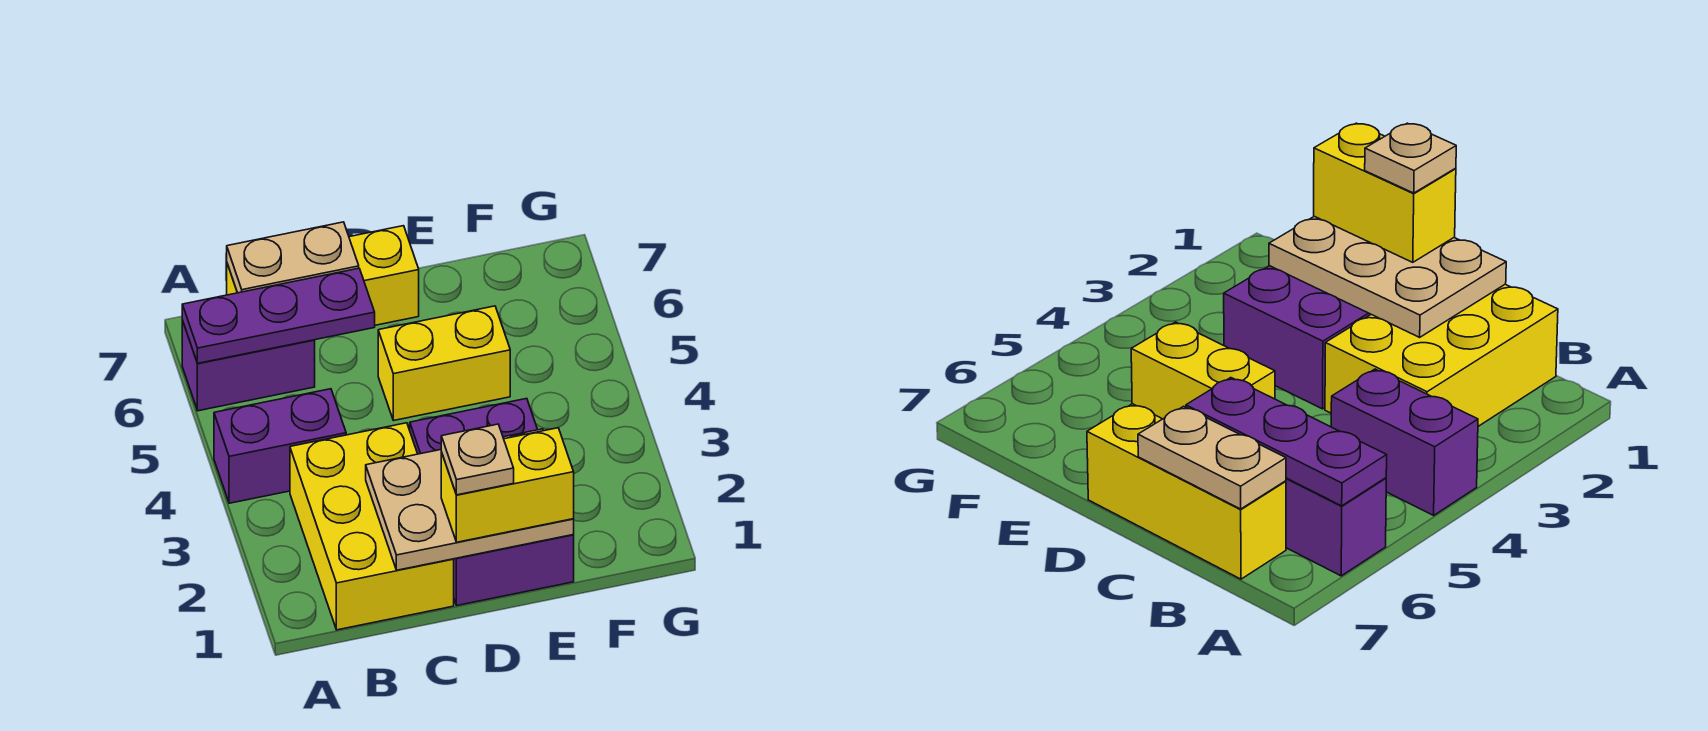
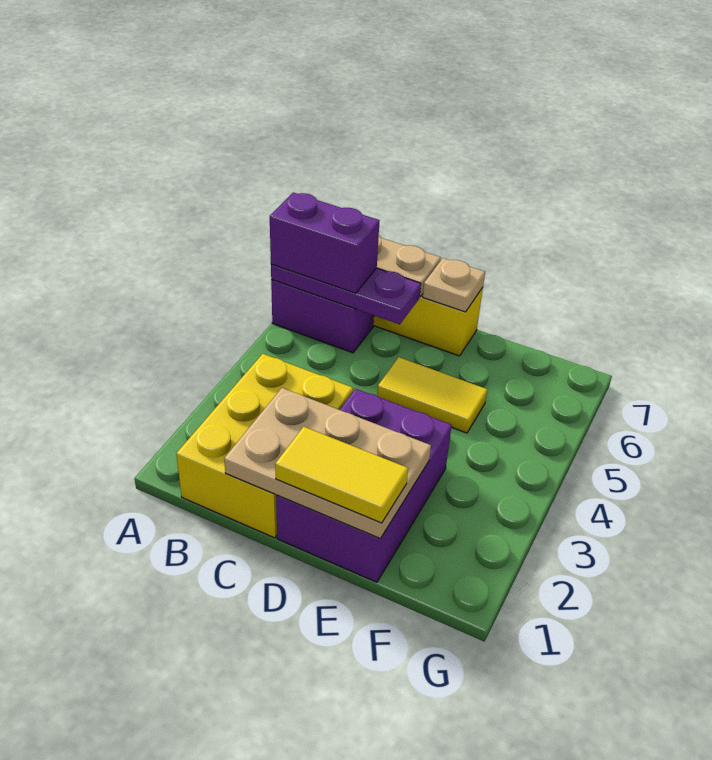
purple 1x2 brick [214,389,346,503] -> purple 1x2 brick moved to [270,192,380,293]
yellow 1x2 brick [441,428,574,542] -> yellow 1x2 tile [275,427,408,523]
tan 1x1 plate [441,424,514,495] -> tan 1x1 plate moved to [423,258,485,312]
yellow 1x2 brick [378,306,510,421] -> yellow 1x2 tile [377,357,487,433]

